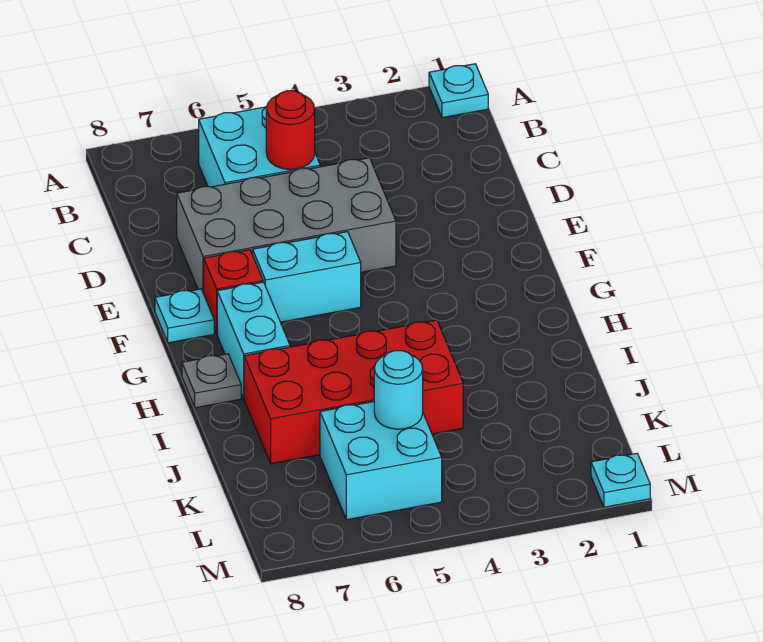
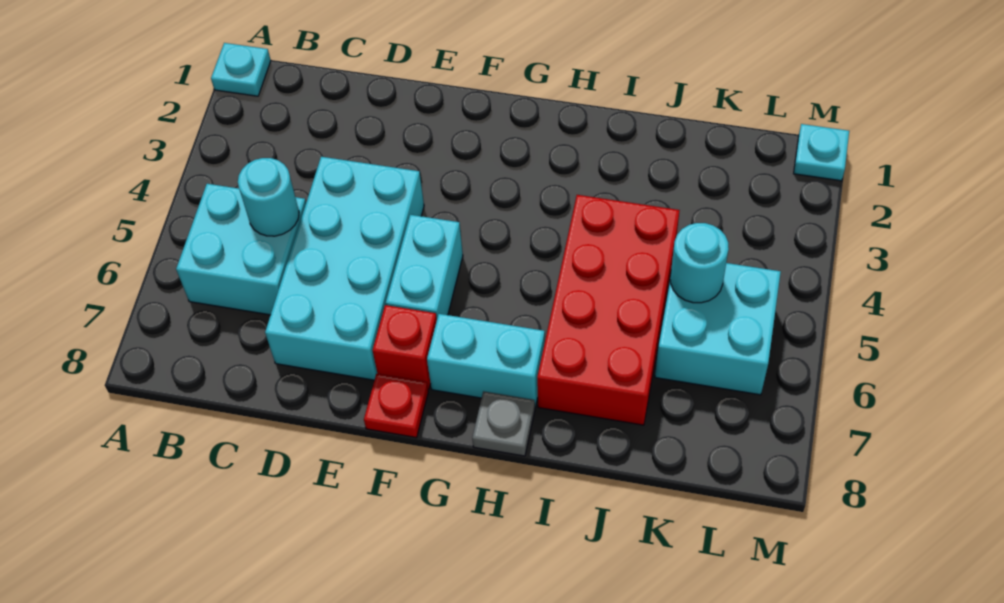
red 1x1 round brick [266,91,315,170] -> cyan 1x1 round brick [238,158,299,236]
grey 2x4 brick [177,158,396,294] -> cyan 2x4 brick [265,157,424,380]
cyan 1x1 plate [155,289,214,343] -> red 1x1 plate [364,374,428,438]

